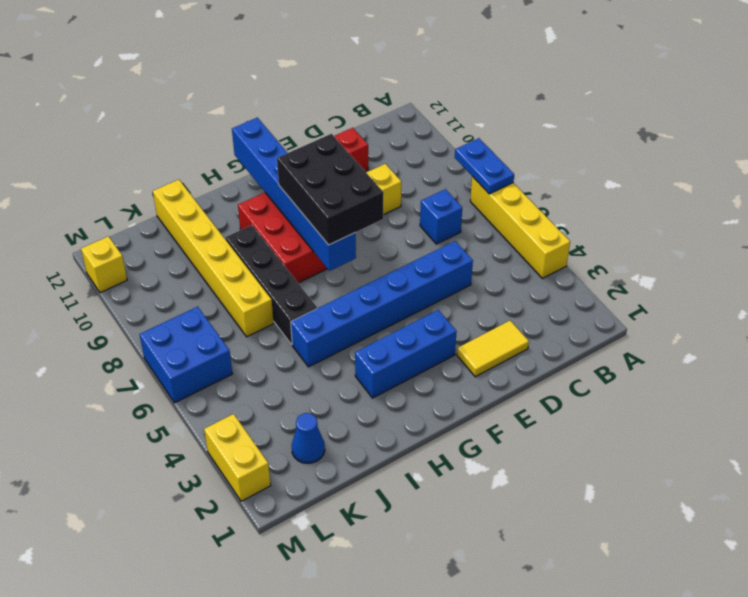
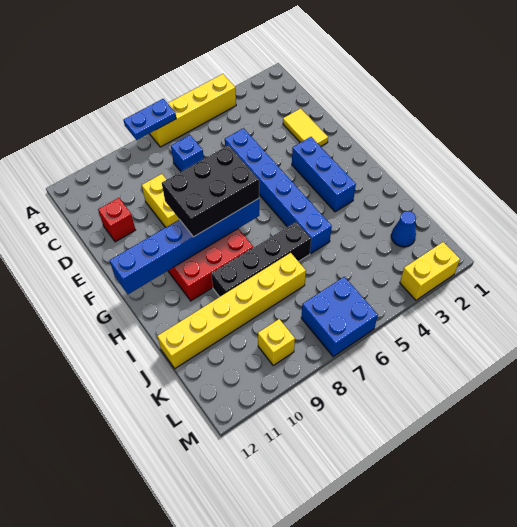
yellow 1x1 brick [81,236,127,293] -> yellow 1x1 brick moved to [258,319,295,365]

